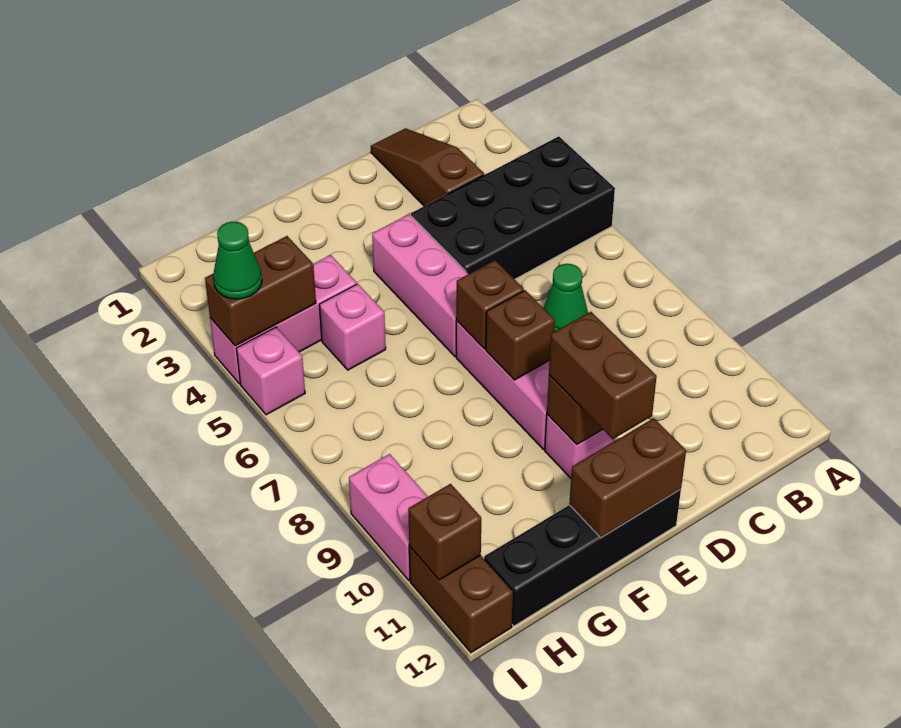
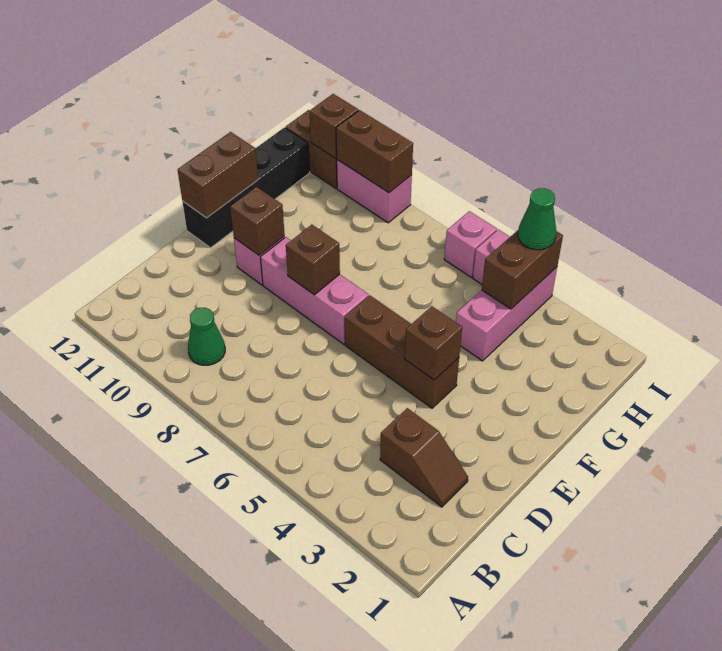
black 2x4 brick [411,136,615,279] -> none
brown 1x3 slope [371,128,484,206] -> brown 1x2 slope [380,408,468,507]
green 1x1 cone [544,264,588,332] -> green 1x1 cone moved to [188,308,225,365]
pink 1x3 brick [372,214,468,357] -> brown 1x3 brick [345,296,459,408]
brown 1x1 brick [456,260,524,349] -> brown 1x1 brick moved to [405,306,462,380]
brown 1x2 brick [549,312,657,439] -> brown 1x2 brick moved to [336,110,413,193]
pink 1x1 brick [319,284,386,370] -> pink 1x1 brick moved to [444,211,497,277]

